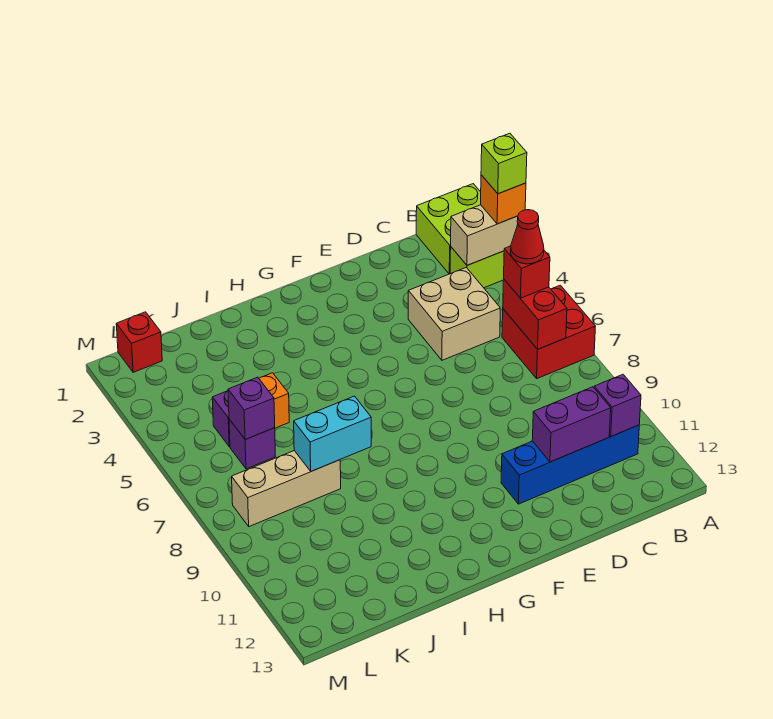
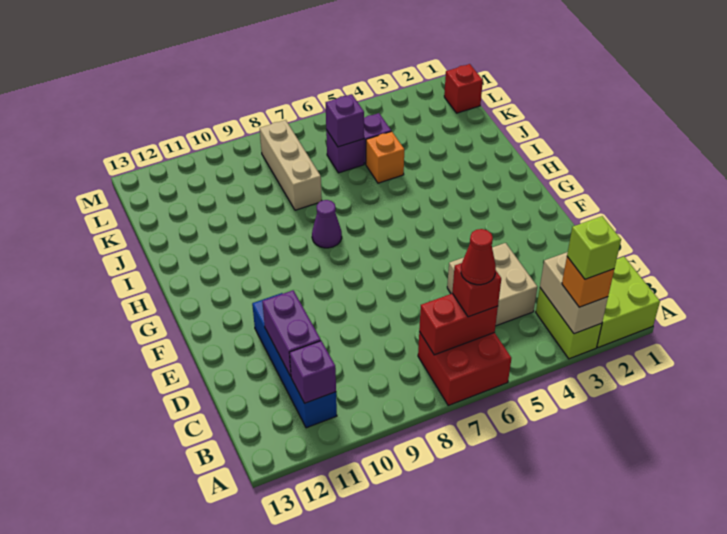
none -> purple 1x1 cone [312,200,342,248]
cyan 1x2 brick [294,396,371,471] -> none

